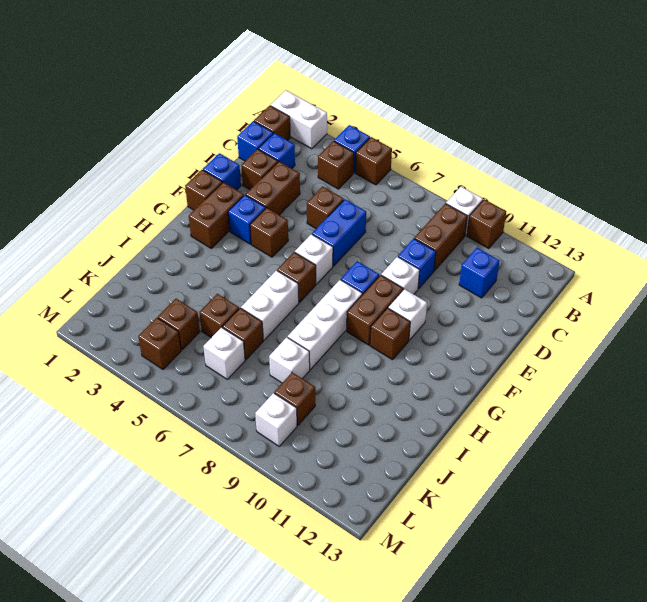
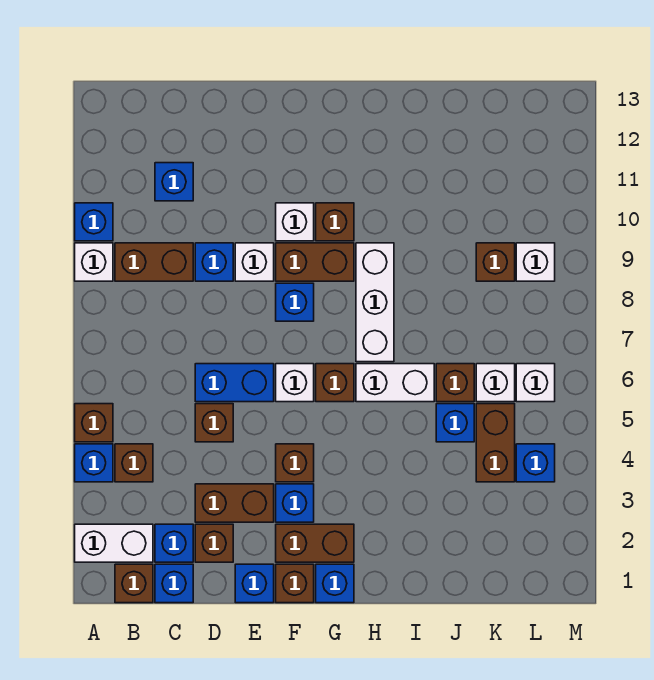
white 1x2 brick [271,90,327,149] -> white 1x2 brick turned to [75,524,153,562]
brown 1x1 brick [467,199,506,249] -> blue 1x1 brick [75,203,113,241]
none -> blue 1x1 brick [316,564,354,603]
white 1x3 brick [288,280,362,369] -> white 1x3 brick turned to [356,243,394,362]
brown 1x1 brick [200,294,239,338] -> blue 1x1 brick [436,404,474,442]
white 1x1 brick [269,337,310,383] -> white 1x1 brick moved to [516,364,555,402]
brown 1x1 brick [158,299,200,350] -> brown 1x2 brick [476,404,515,482]
brown 1x1 brick [138,318,181,369] -> blue 1x1 brick [516,444,555,482]

